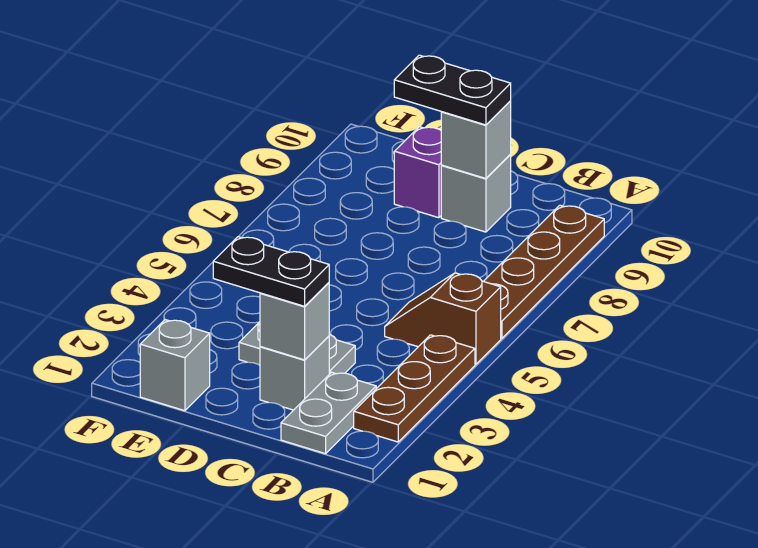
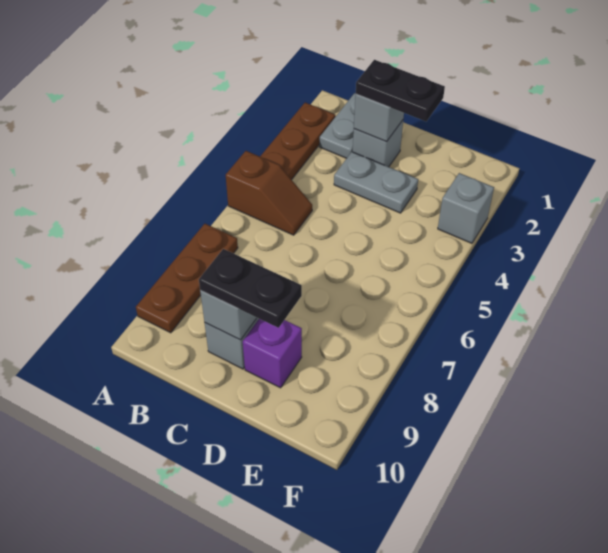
brown 1x4 plate [484,205,604,338] -> brown 1x3 plate [136,224,238,333]
grey 1x1 brick [140,320,210,411] -> grey 1x1 brick moved to [438,173,494,243]

